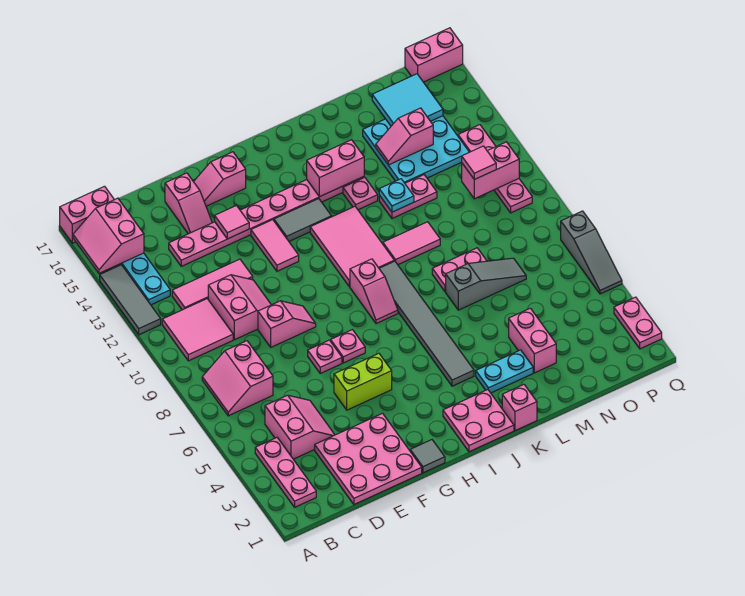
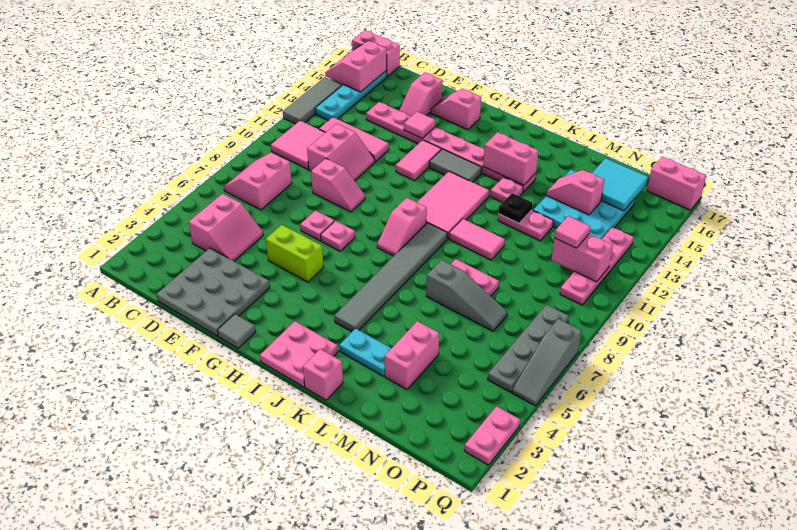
pink 1x3 plate [255,438,316,507] -> none
pink 3x3 plate [315,413,422,504] -> grey 3x3 plate [156,248,270,336]
cyan 1x1 plate [379,179,414,212] -> black 1x1 plate [499,193,532,223]
none -> grey 1x4 plate [488,305,569,392]

